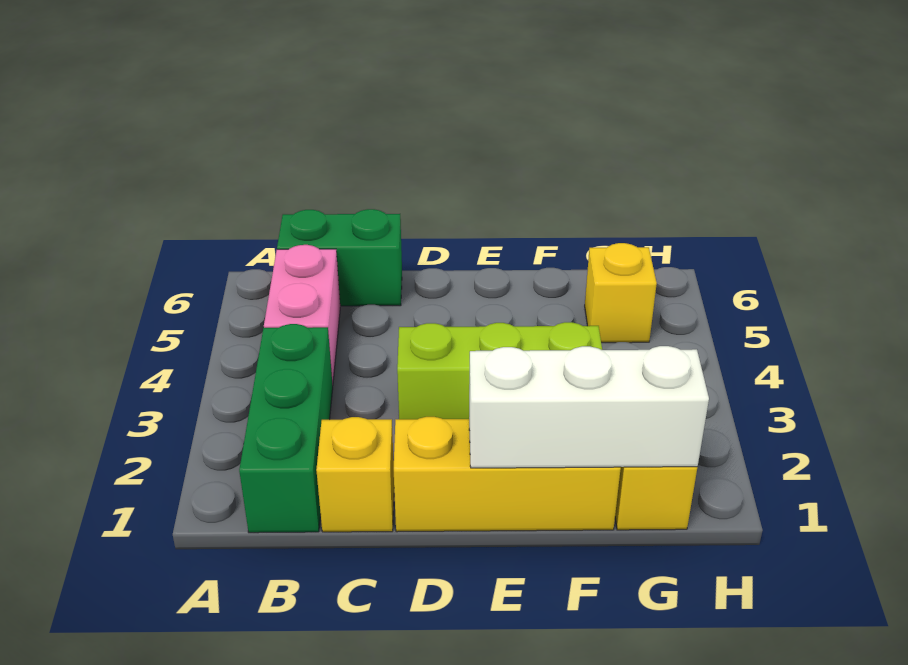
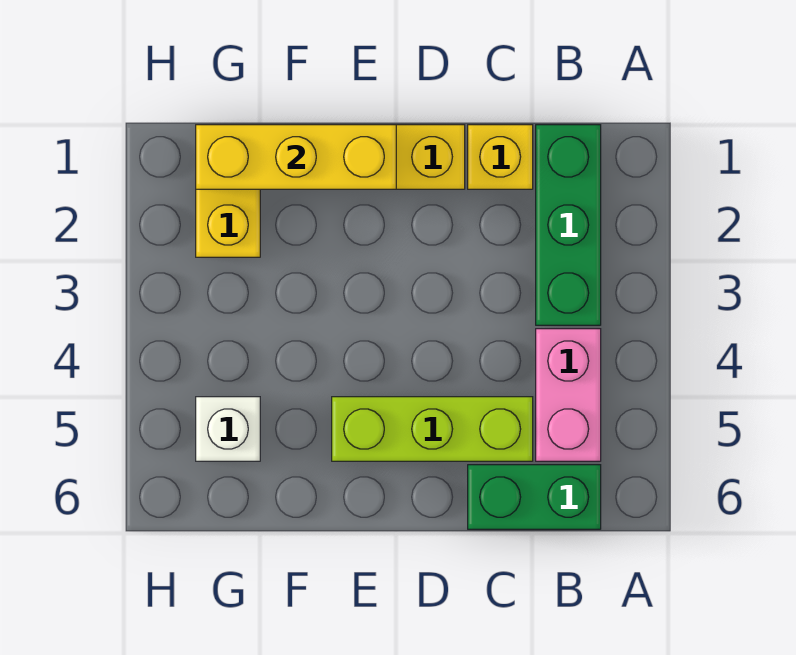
lime 1x3 brick [397,322,602,419] -> lime 1x3 brick moved to [332,397,533,461]
white 1x3 brick [469,346,709,468] -> yellow 1x3 brick [196,125,396,189]
yellow 1x1 brick [585,243,657,343] -> white 1x1 brick [196,397,260,461]

